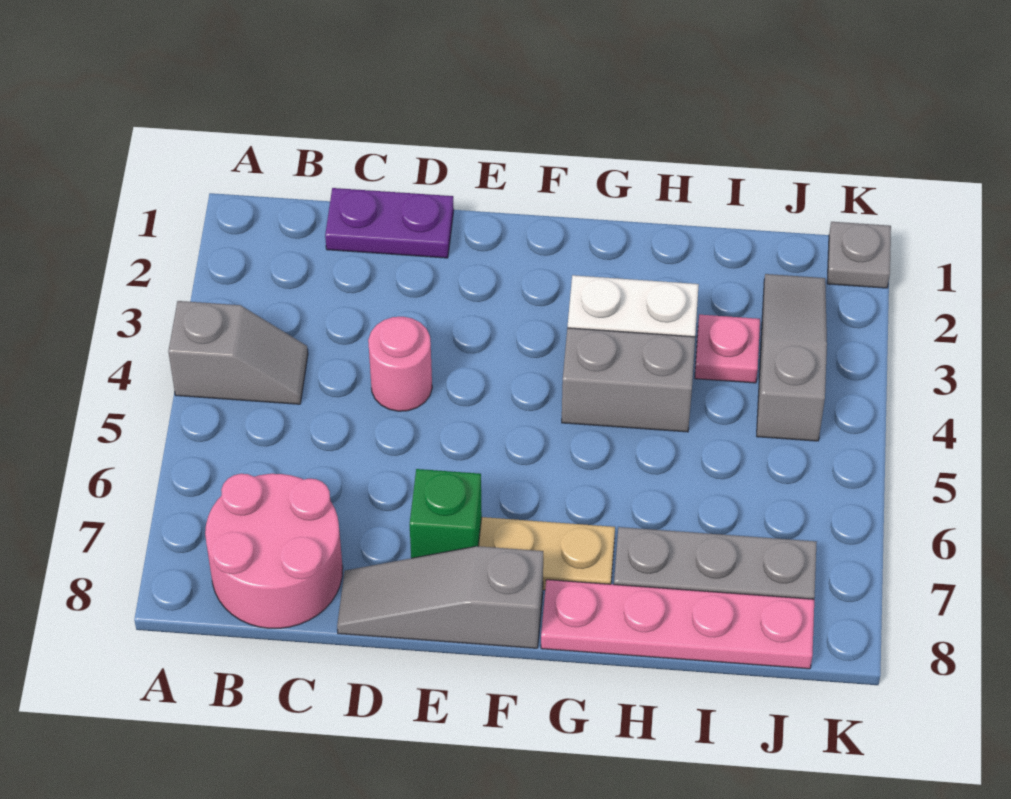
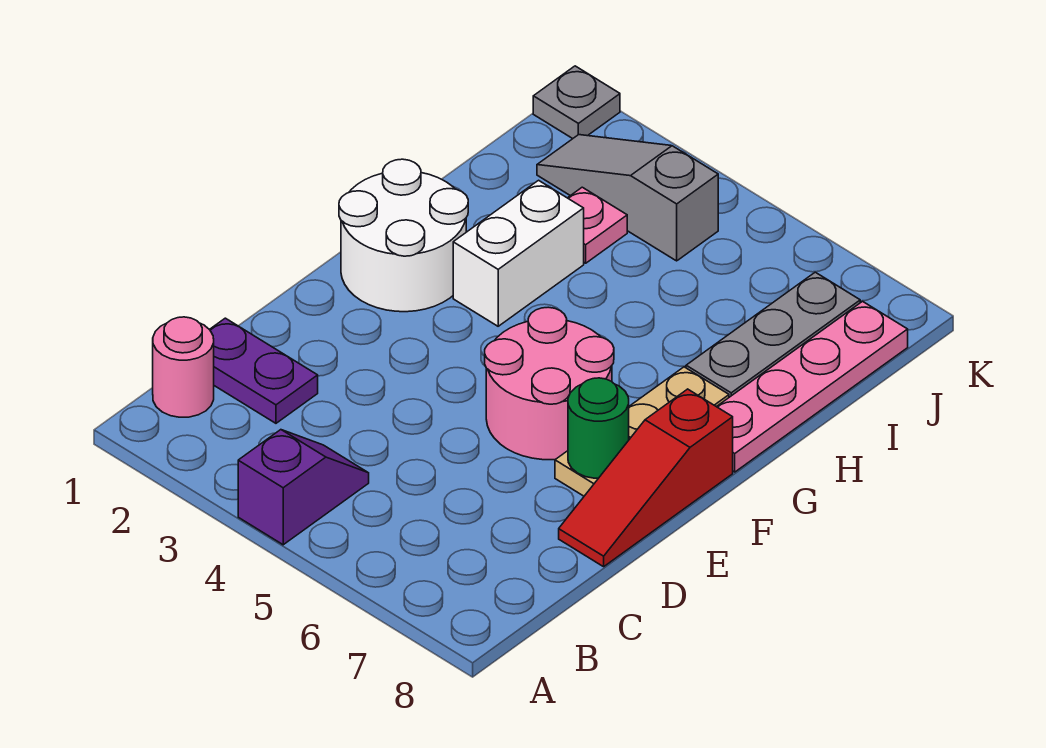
grey 1x2 slope [168,301,308,404] -> purple 1x2 slope [238,430,369,545]
pink 2x2 round brick [205,474,343,628] -> pink 2x2 round brick moved to [485,307,614,460]
purple 1x2 plate [325,188,454,258] -> purple 1x2 plate turned to [209,318,318,423]
pink 1x1 round brick [368,317,432,411] -> pink 1x1 round brick moved to [153,317,214,417]
grey 1x3 slope [337,546,543,648] -> red 1x3 slope [559,389,733,567]
green 1x1 brick [410,469,482,558] -> green 1x1 round brick [568,378,629,478]
none -> white 2x2 round brick [339,159,468,312]
grey 1x2 brick [562,328,695,432] -> none

